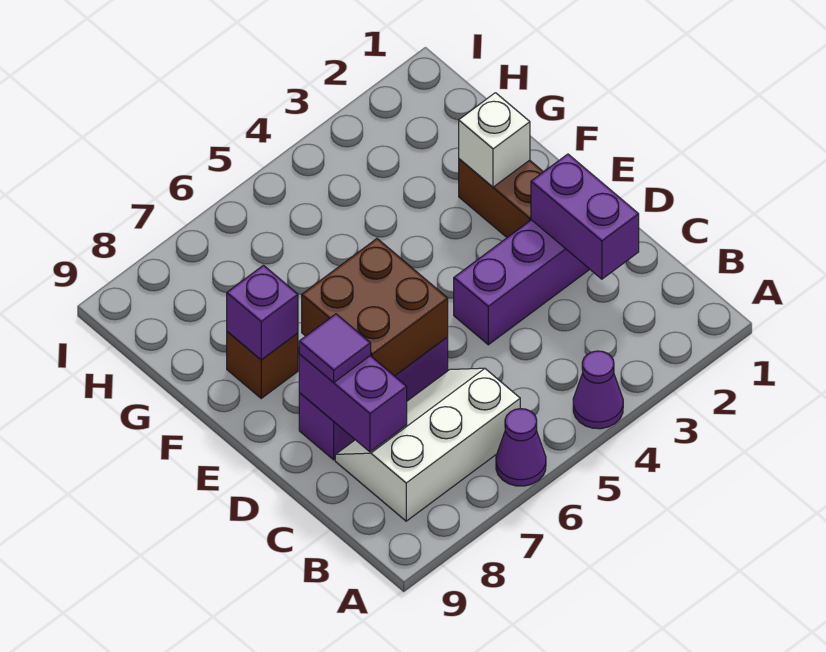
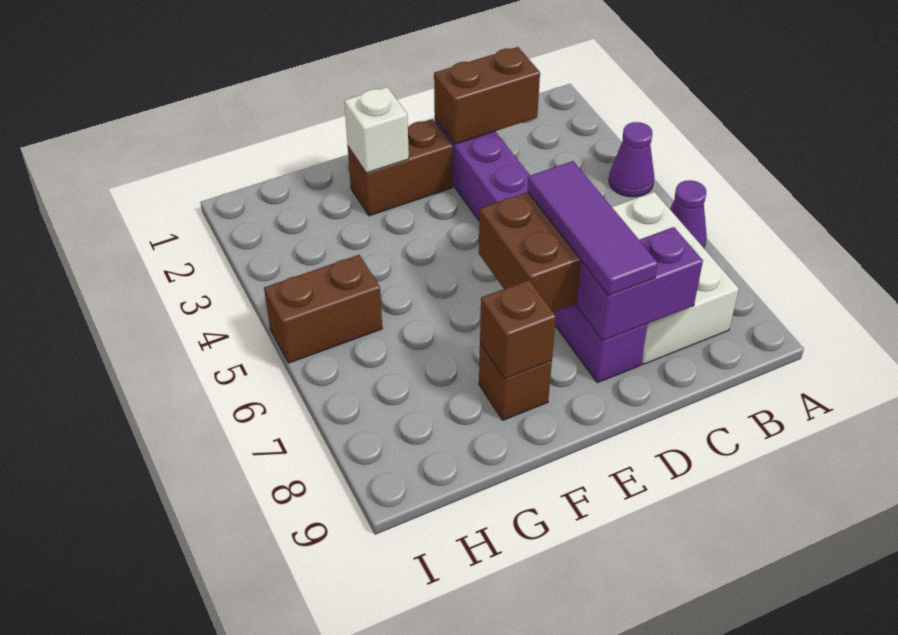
purple 1x2 brick [531,154,639,279] -> brown 1x2 brick [434,47,540,144]
purple 1x1 tile [299,314,371,383] -> purple 1x3 tile [527,161,658,295]
purple 1x1 brick [227,265,298,360] -> brown 1x1 brick [480,280,556,379]
none -> brown 1x2 brick [264,255,382,363]

